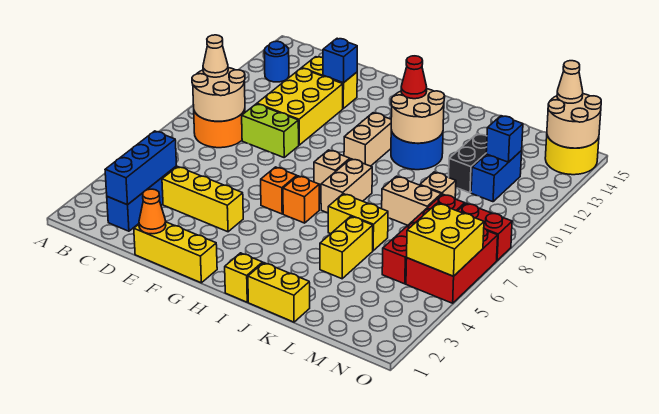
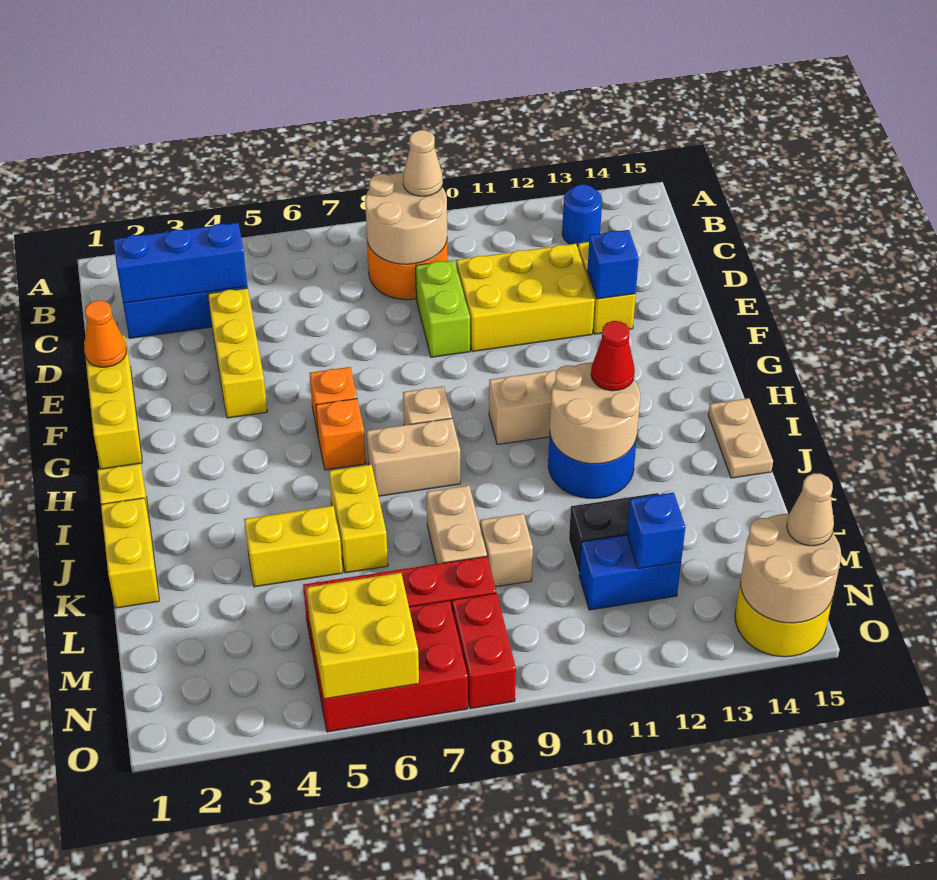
none -> tan 1x2 plate [708,398,773,478]

